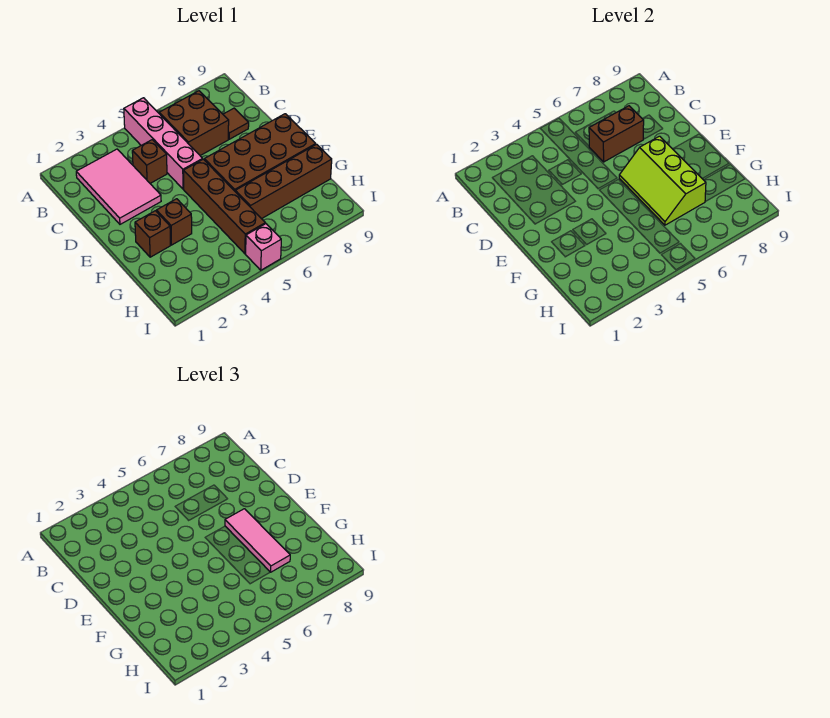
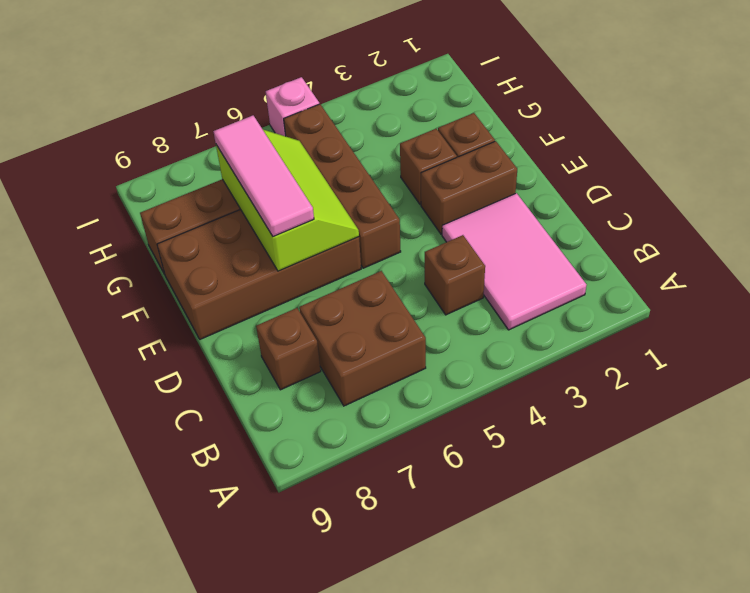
pink 1x4 brick [124,98,203,189] -> none
brown 1x2 brick [589,106,644,162] -> brown 1x2 brick moved to [421,141,517,234]
brown 1x1 tile [223,108,249,139] -> brown 1x1 brick [256,308,321,390]

